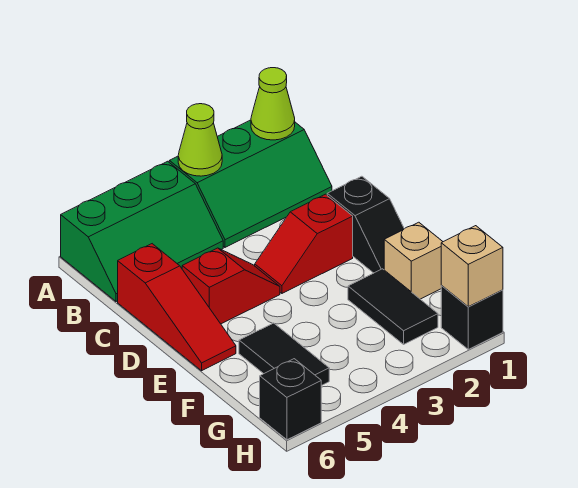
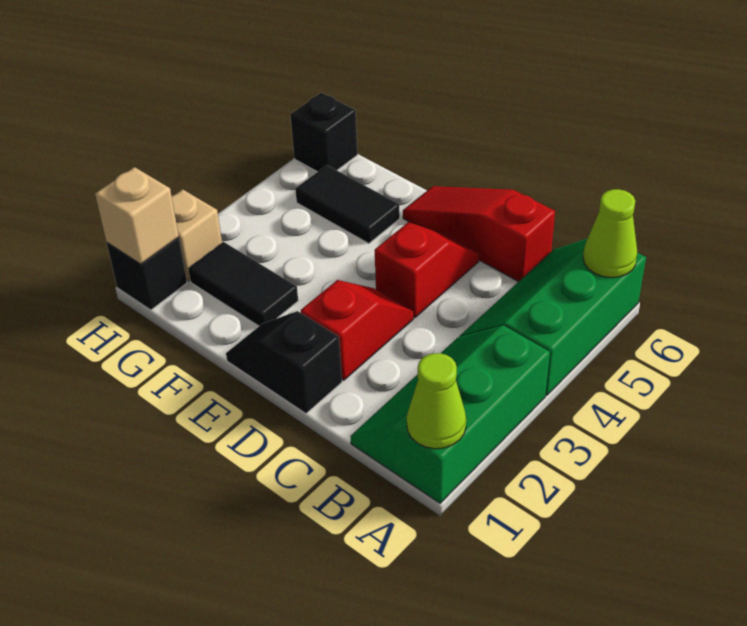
lime 1x1 cone [178,104,222,176] -> lime 1x1 cone moved to [583,189,637,278]
red 1x2 slope [182,248,280,324] -> red 1x2 slope turned to [375,222,479,318]
tan 1x1 brick [384,222,443,299] -> tan 1x1 brick moved to [172,189,222,281]

